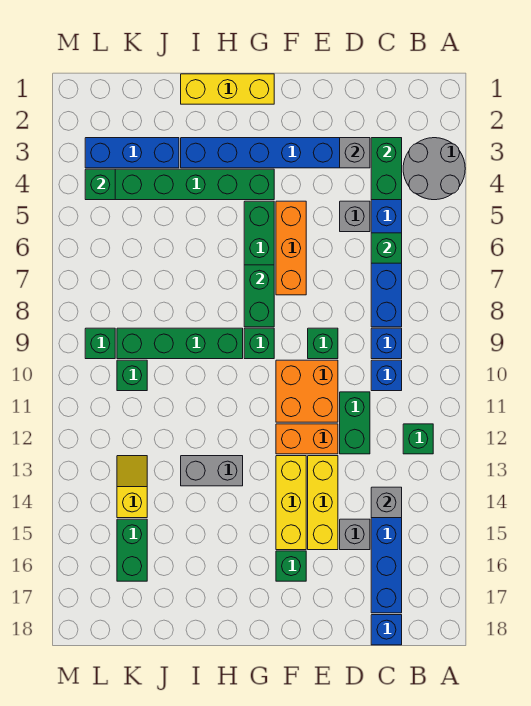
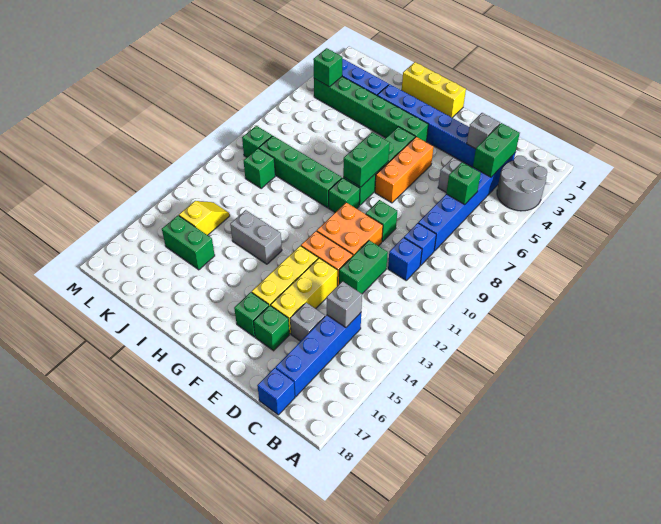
green 1x1 brick [403,424,433,454] -> green 1x1 brick moved to [253,306,289,351]
green 1x2 brick [117,519,147,581] -> green 1x2 brick turned to [162,216,215,270]

